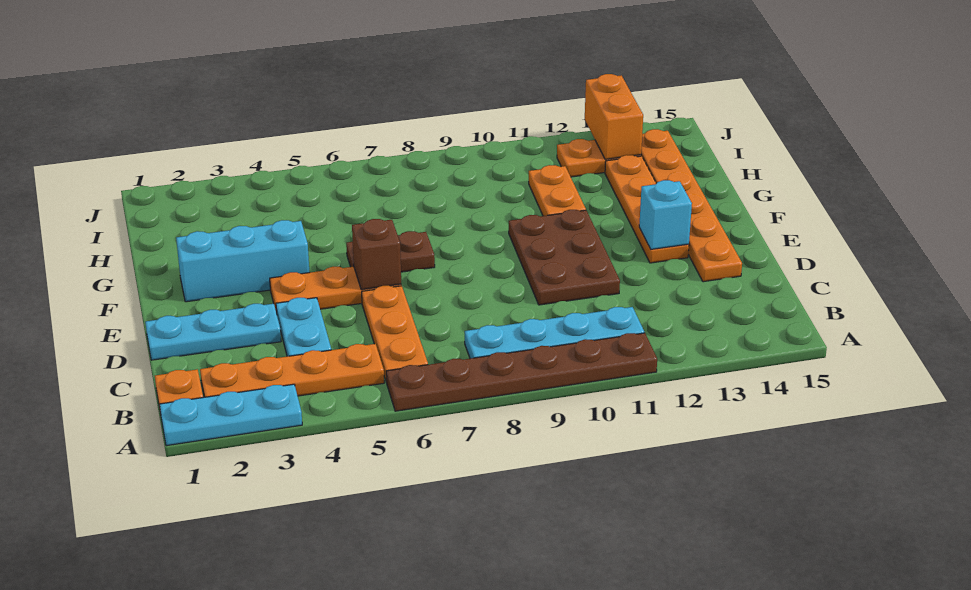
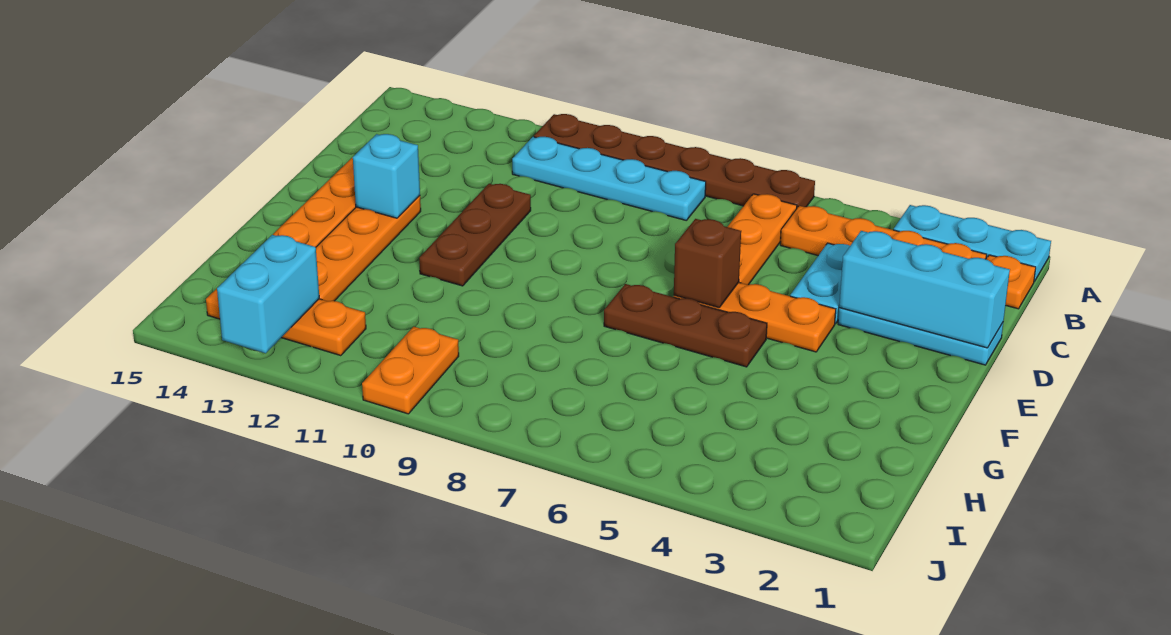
brown 2x3 plate [509,210,620,305] -> brown 1x3 plate [419,184,531,286]
cyan 1x3 brick [176,220,310,302] -> cyan 1x3 brick moved to [839,231,1010,348]
brown 1x2 plate [346,231,435,272] -> brown 1x3 plate [604,284,767,367]
orange 1x2 plate [529,165,586,216] -> orange 1x2 plate moved to [362,327,459,414]
orange 1x2 brick [585,74,643,159] -> cyan 1x2 brick [217,235,319,353]

